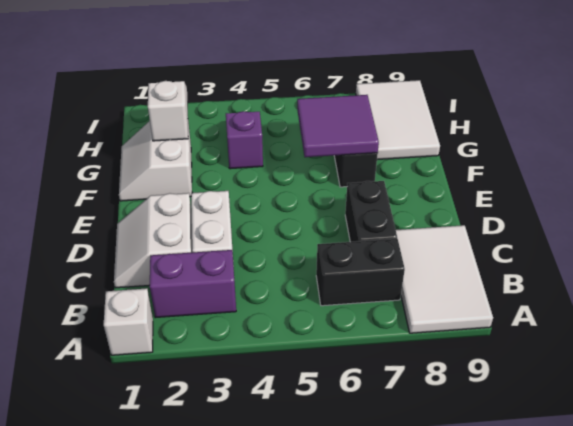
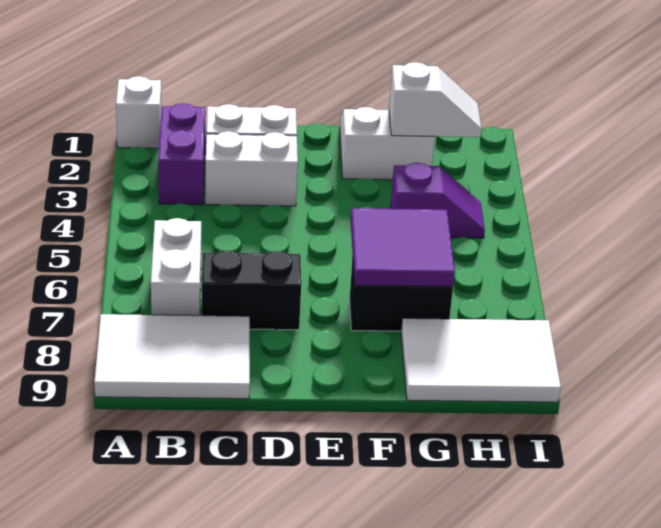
black 1x2 brick [316,239,405,306] -> white 1x2 brick [151,218,201,316]

